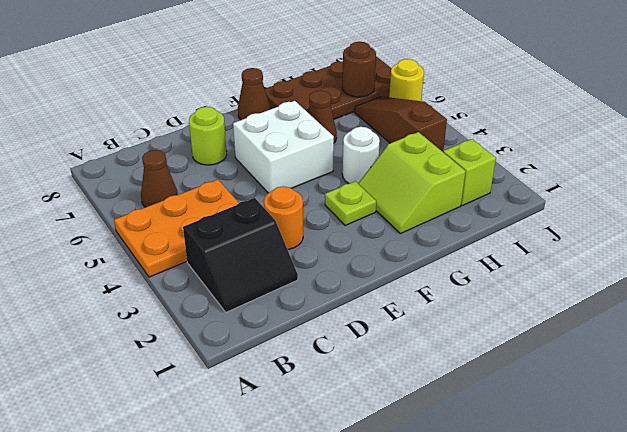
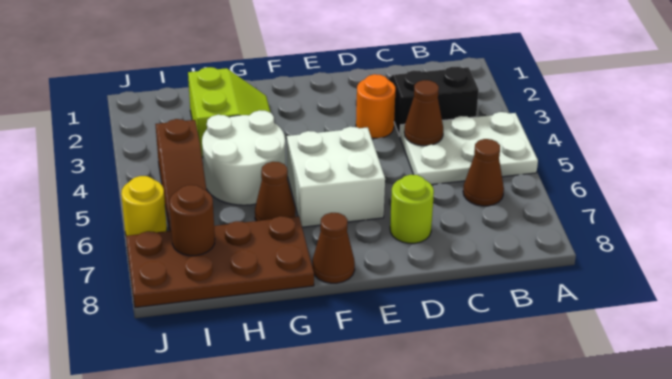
orange 2x3 plate [114,180,239,277] -> white 2x3 plate [400,112,538,185]
none -> brown 1x1 cone [404,80,443,146]
lime 1x1 plate [325,181,376,225] -> none
white 1x1 round brick [342,127,380,184] -> white 2x2 round brick [202,110,285,205]
lime 1x1 brick [443,139,496,206] -> none

